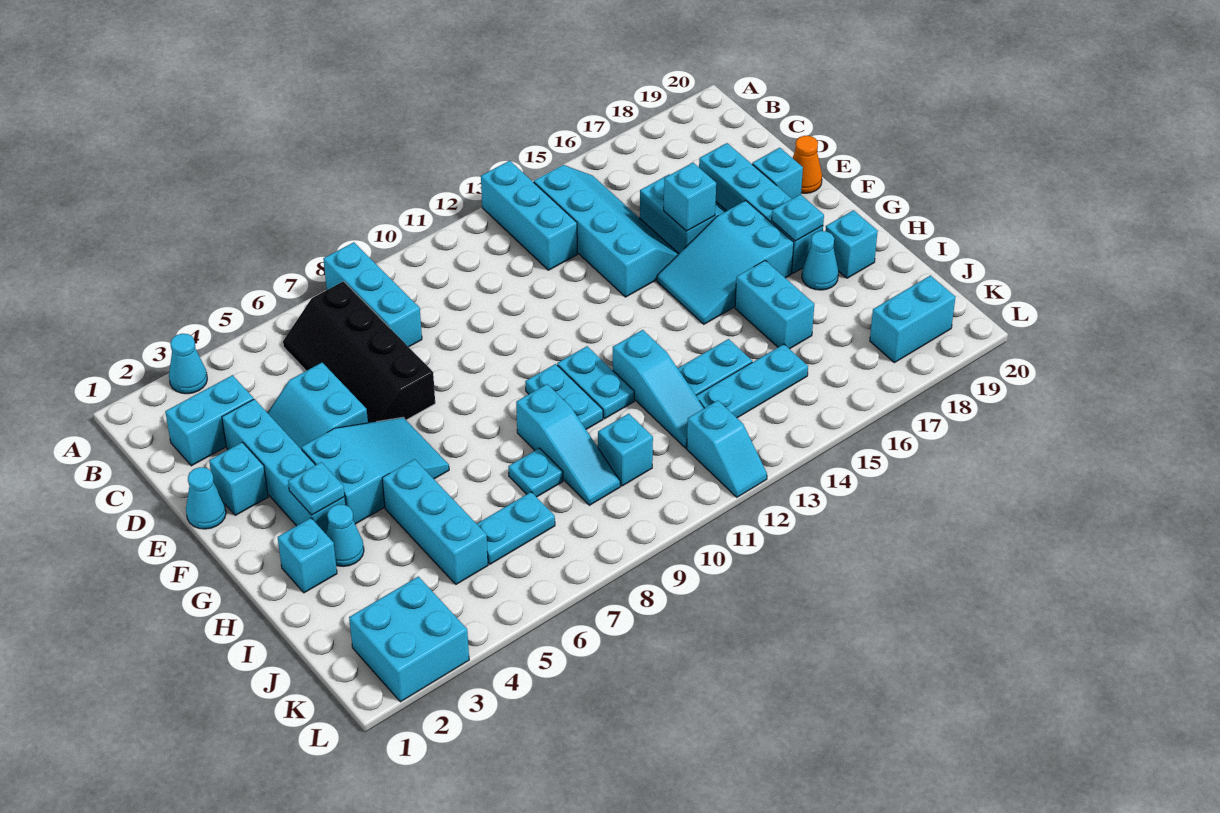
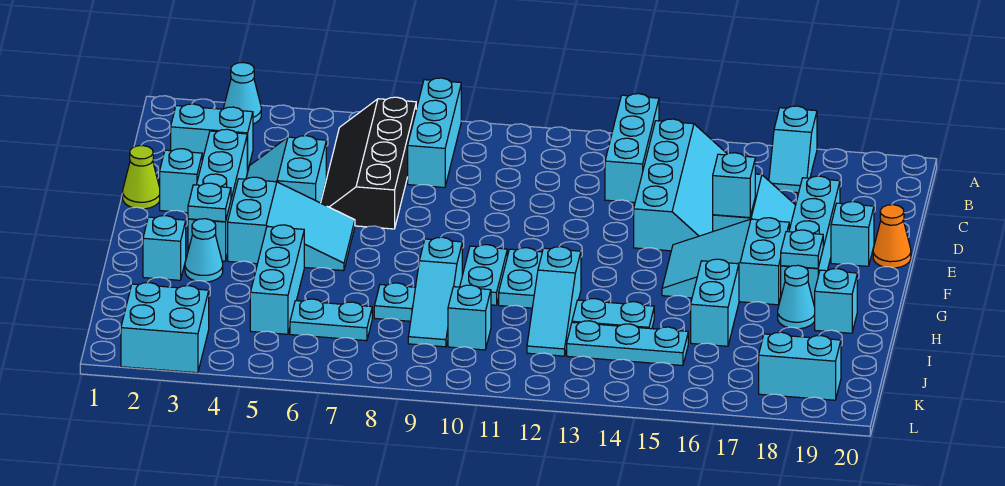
cyan 1x1 cone [186,467,226,529] -> lime 1x1 cone [123,146,160,209]
cyan 1x2 slope [687,401,767,497] -> cyan 1x2 slope moved to [769,106,817,193]

